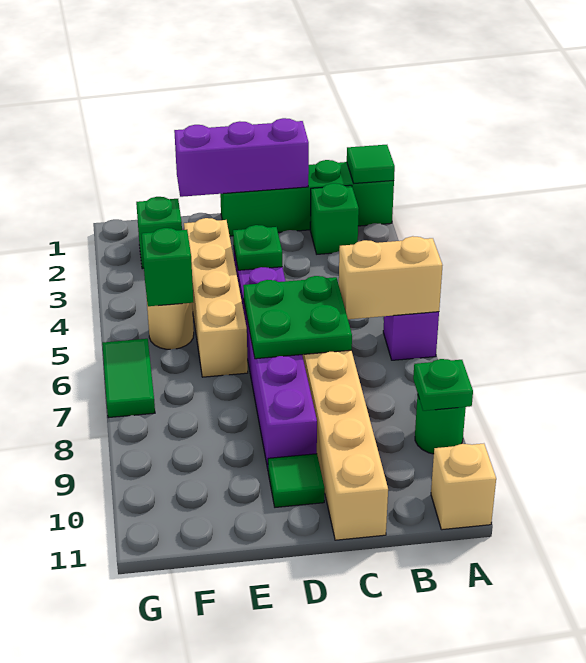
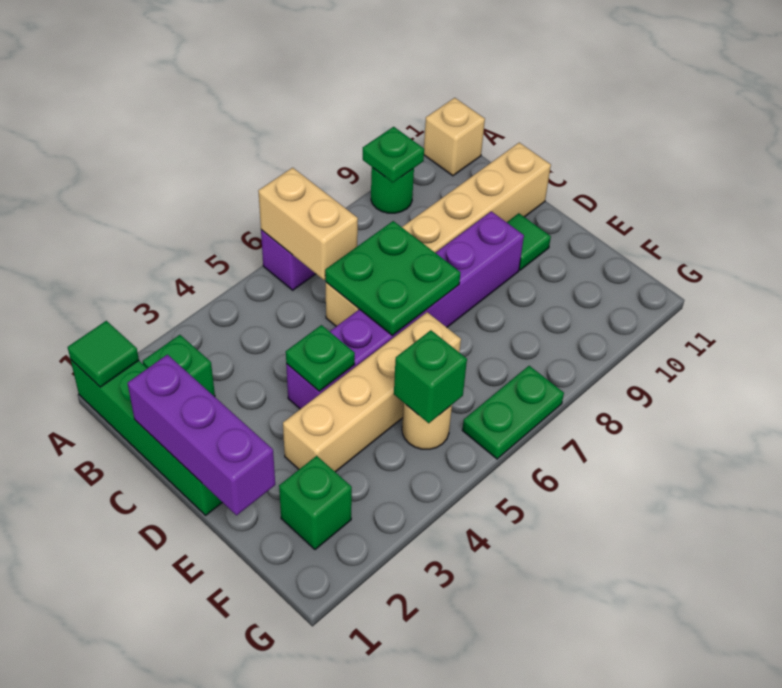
green 1x2 tile [102,339,155,418] -> green 1x2 plate [462,366,564,459]

